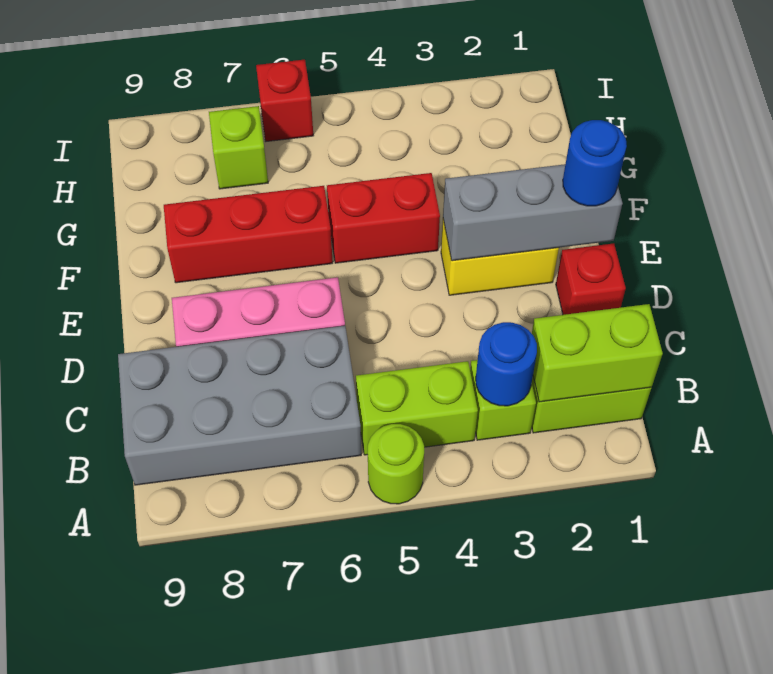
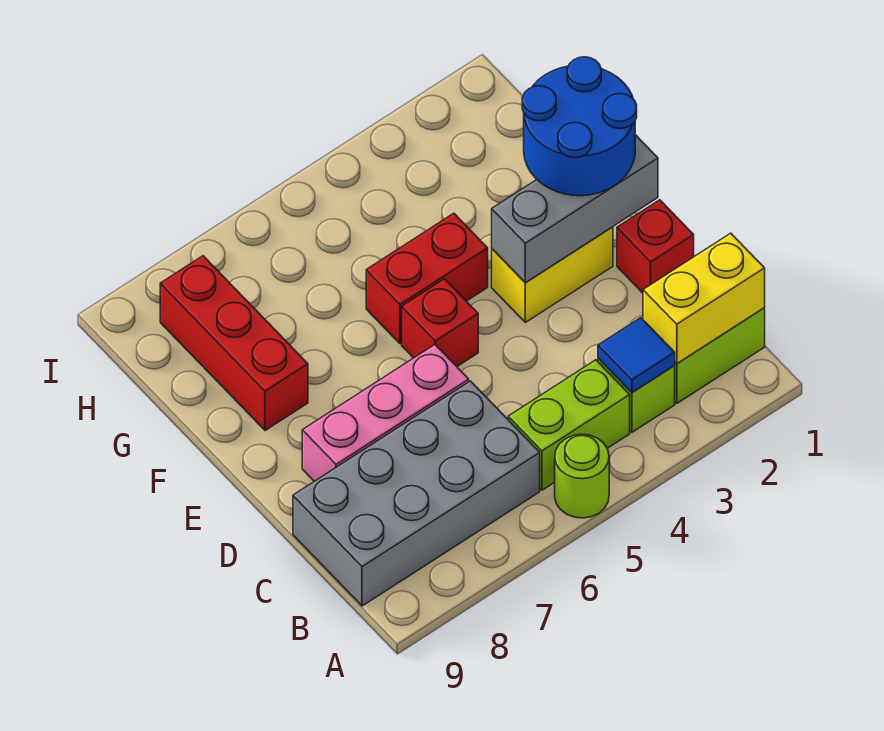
lime 1x2 brick [532,304,663,402] -> yellow 1x2 brick [643,233,765,364]
blue 1x1 round brick [476,322,537,406] -> blue 1x1 tile [598,318,675,393]
blue 1x1 round brick [563,120,627,206] -> blue 2x2 round brick [522,57,637,196]
red 1x3 brick [164,186,333,283] -> red 1x3 brick turned to [160,256,308,430]
lime 1x1 brick [209,106,268,189] -> none
red 1x1 brick [256,60,313,141] -> red 1x1 brick moved to [402,279,478,366]

